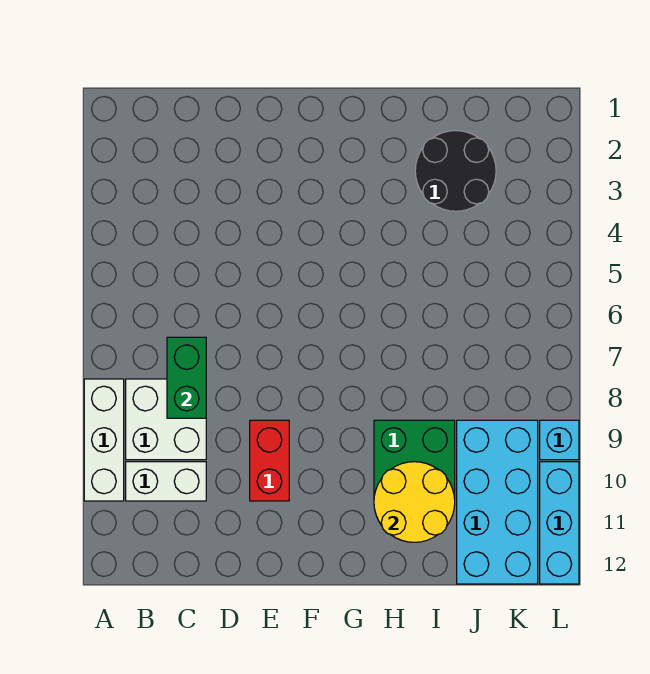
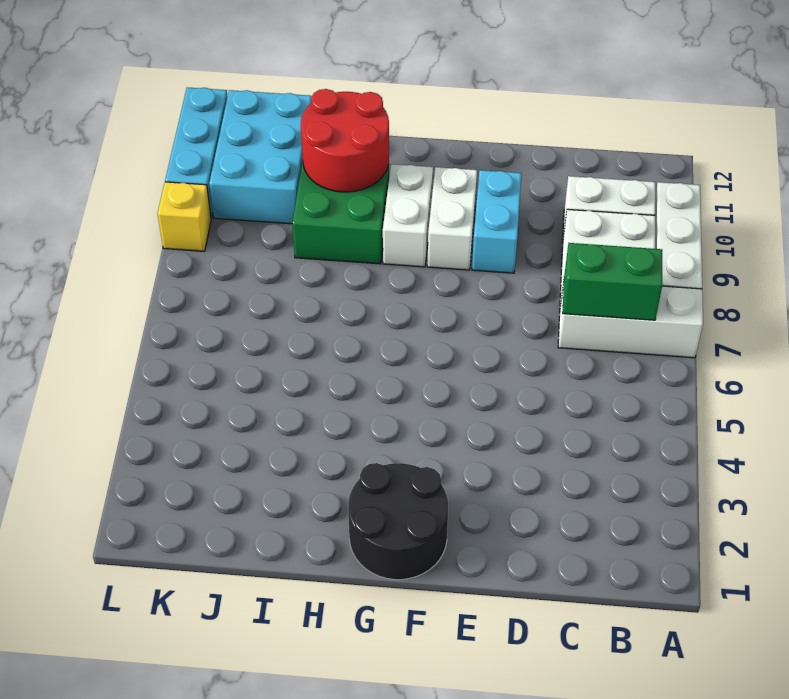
none -> white 1x3 brick [558,283,703,358]
green 1x2 brick [167,337,206,418] -> green 1x2 brick turned to [563,243,662,320]
red 1x2 brick [250,420,289,501] -> cyan 1x2 brick [472,170,522,273]
none -> white 1x2 brick [427,167,477,270]
none -> white 1x2 brick [383,164,433,267]
yellow 2x2 round brick [374,462,455,542] -> red 2x2 round brick [301,89,389,192]
black 2x2 round brick [415,131,496,211] -> black 2x2 round brick moved to [348,463,448,580]
cyan 2x4 brick [457,420,538,584] -> cyan 2x3 brick [209,90,312,224]
cyan 1x1 brick [540,420,579,460] -> yellow 1x1 brick [157,182,211,251]

